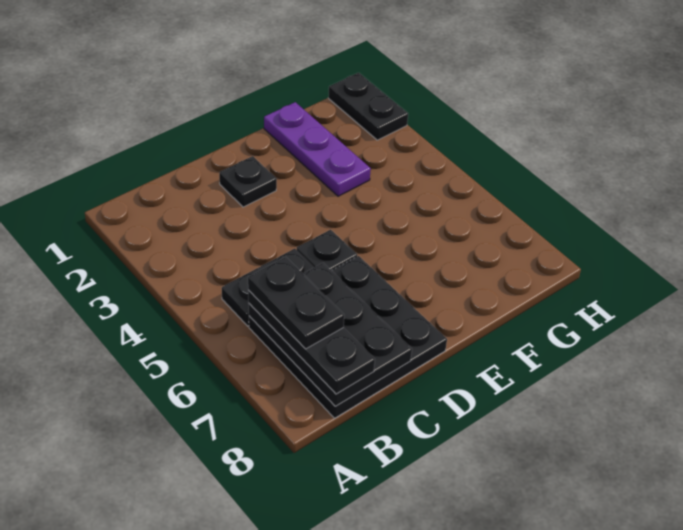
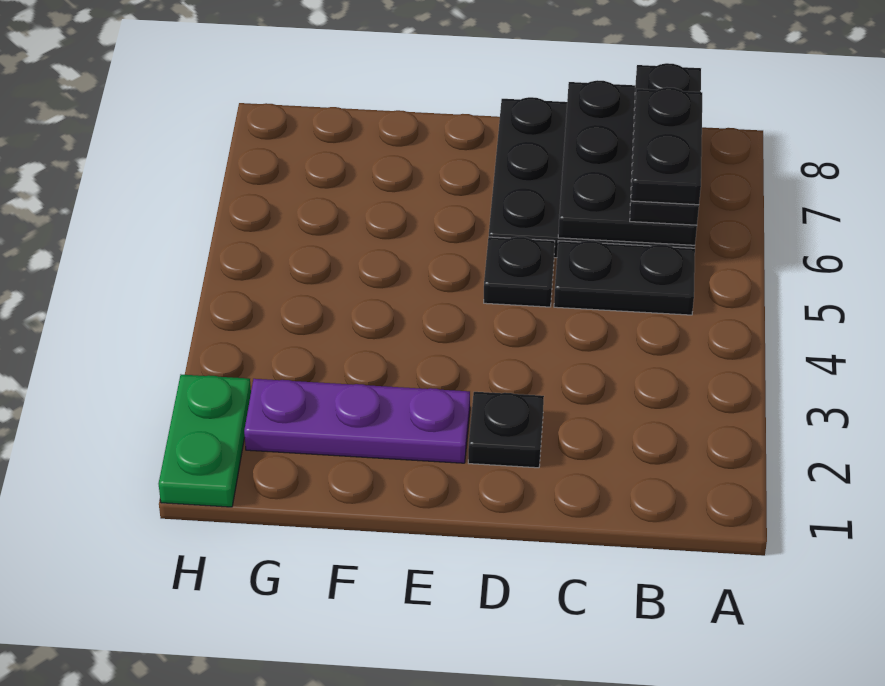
purple 1x3 plate [264,102,371,196] -> purple 1x3 plate turned to [244,379,470,463]
black 1x2 plate [328,73,408,140] -> green 1x2 plate [158,375,251,507]

